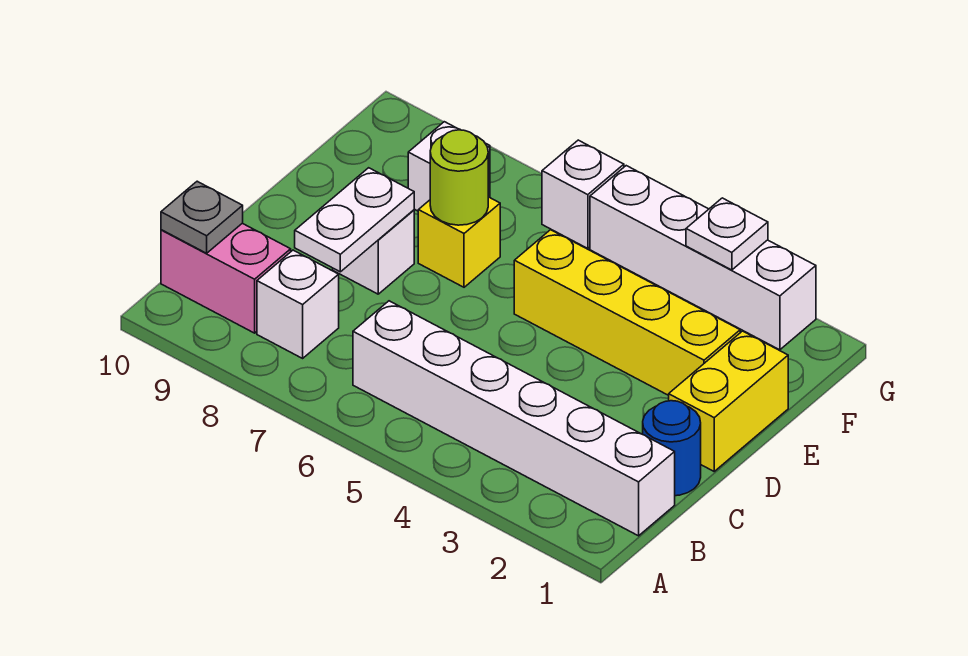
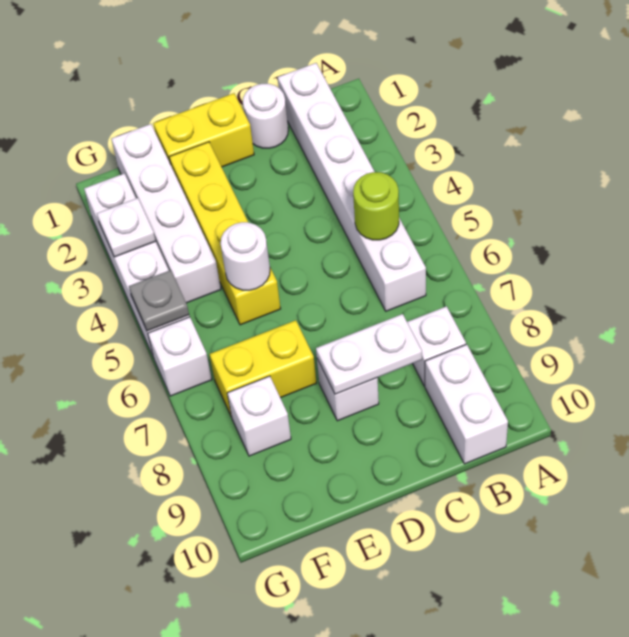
pink 1x2 brick [161,223,291,333] -> white 1x2 brick [425,344,508,464]
grey 1x1 plate [161,181,243,253] -> grey 1x1 plate moved to [129,270,189,331]
blue 1x1 round brick [643,401,701,496] -> white 1x1 round brick [243,84,288,148]
none -> white 1x1 round brick [221,222,270,290]
yellow 1x1 brick [418,197,500,287] -> yellow 1x2 brick [210,320,316,417]
lime 1x1 round brick [430,130,488,225] -> lime 1x1 round brick moved to [353,172,399,240]
none -> white 1x4 brick [112,124,221,303]

